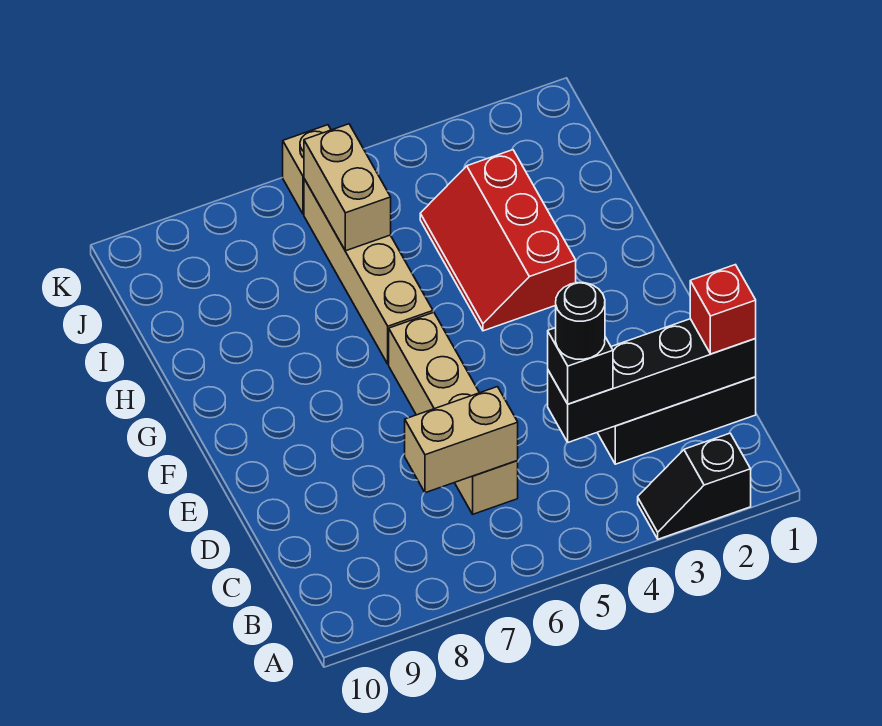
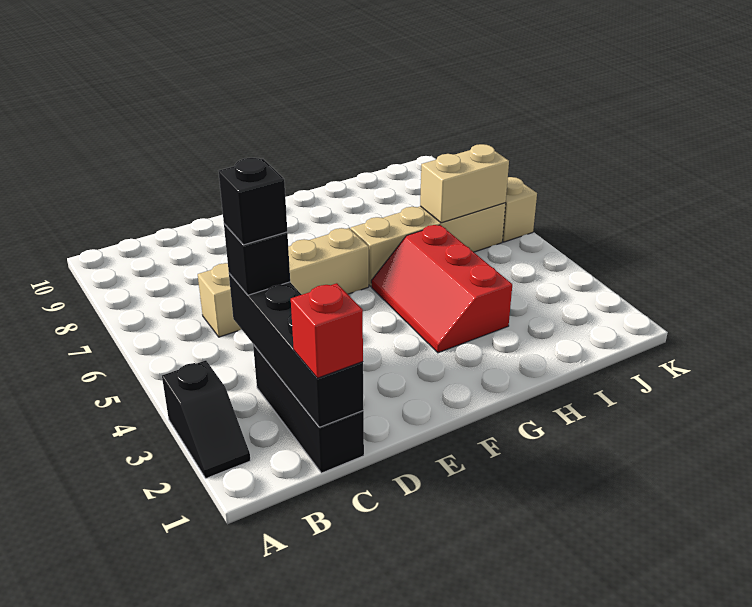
black 1x2 slope [638,433,751,539] -> black 1x2 slope turned to [162,360,251,478]
black 1x1 round brick [556,283,605,359] -> black 1x1 brick [219,158,287,245]
tan 1x2 brick [405,387,518,493] -> none
red 2x3 slope [420,150,576,331] -> red 2x3 slope turned to [371,225,512,353]

